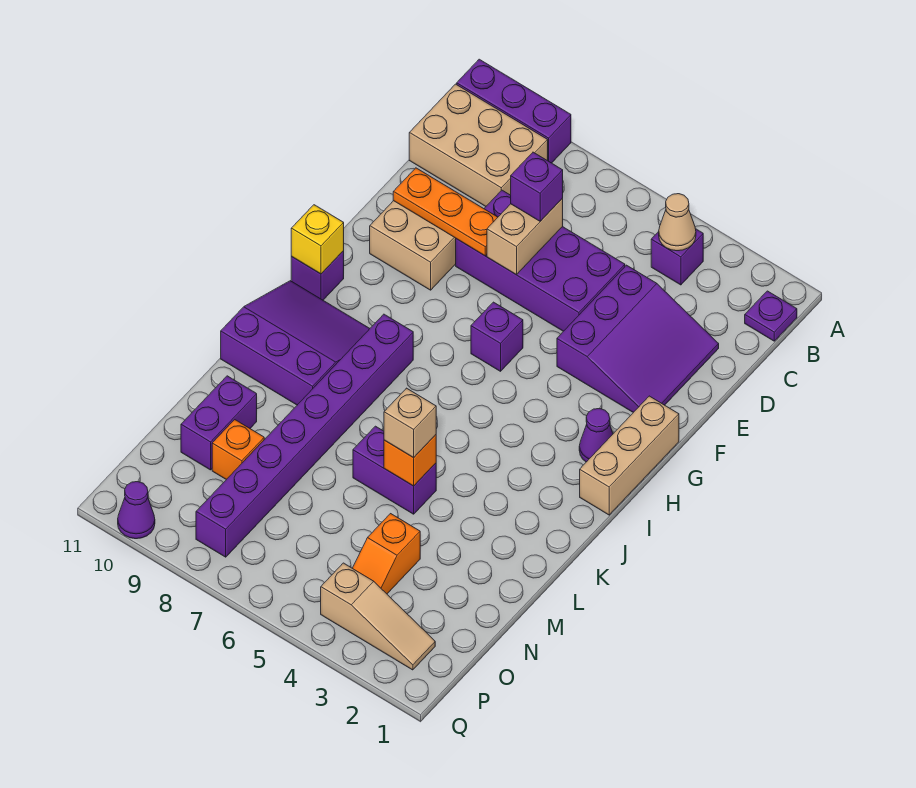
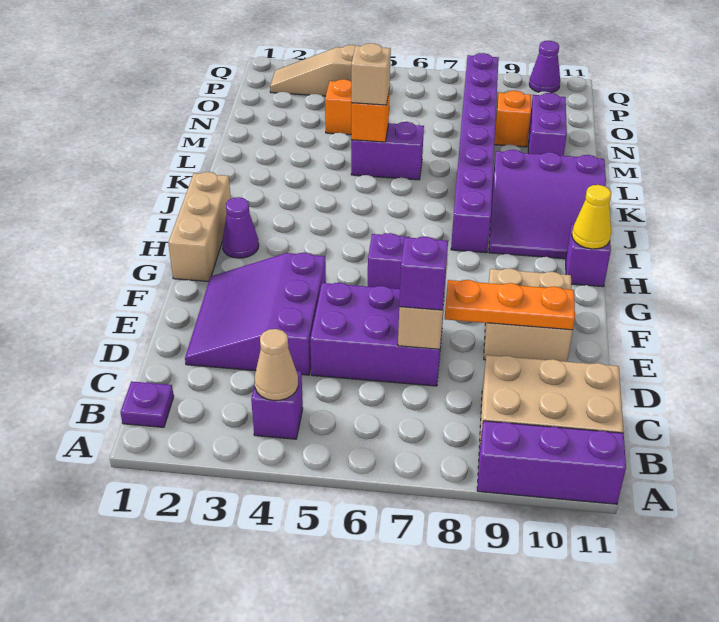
purple 2x4 brick [456,190,625,331] -> purple 2x3 brick [310,283,444,386]
yellow 1x1 brick [291,205,344,274] -> yellow 1x1 cone [572,185,611,249]

